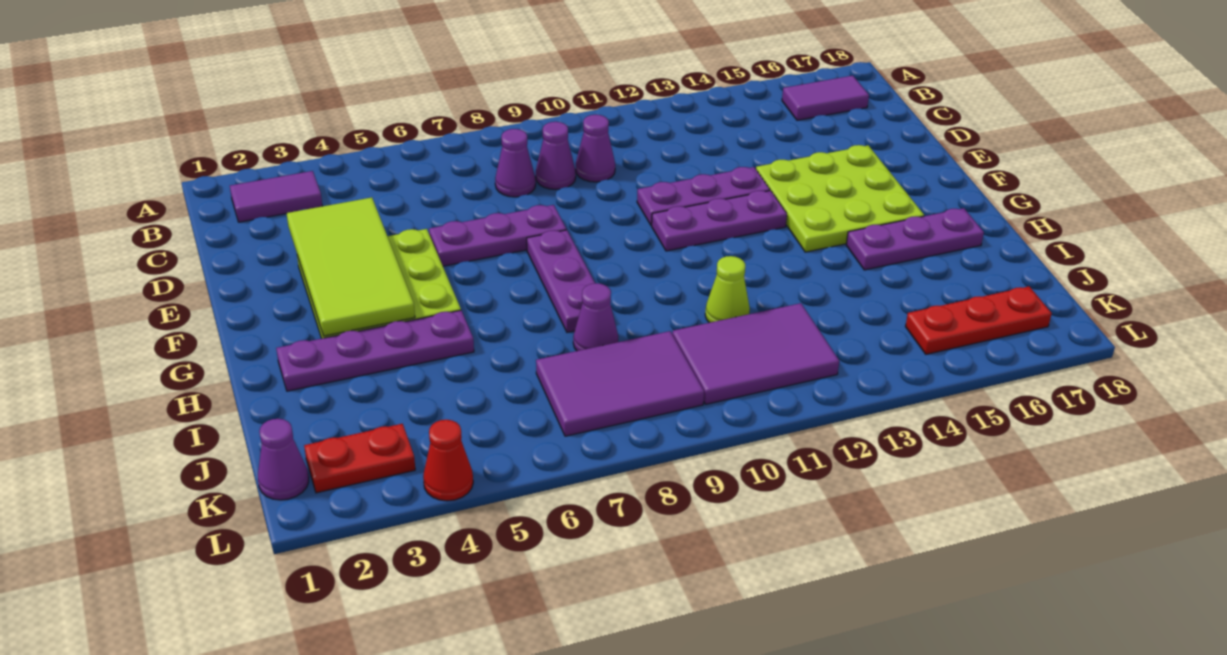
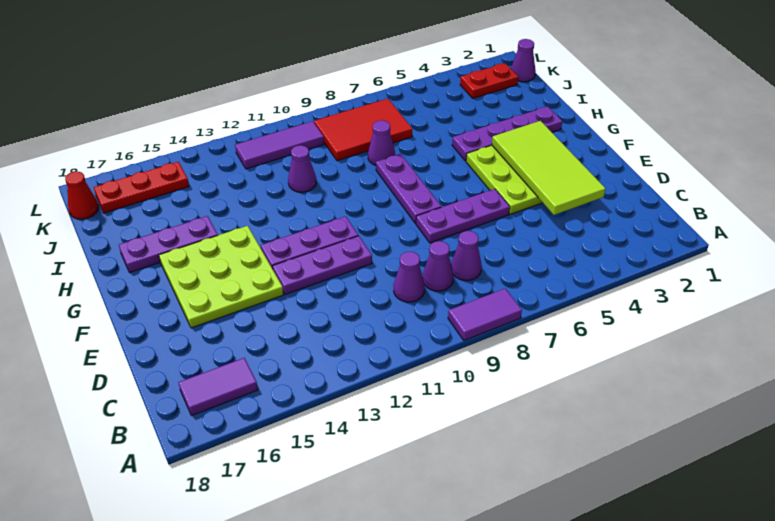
purple 1x2 tile [230,171,322,222] -> purple 1x2 tile moved to [448,289,522,340]
lime 1x1 cone [705,256,750,323] -> purple 1x1 cone [288,145,316,192]
purple 2x3 tile [536,331,704,436] -> red 2x3 tile [314,99,412,161]
purple 2x3 tile [672,303,839,404] -> purple 1x3 tile [235,121,324,169]
red 1x1 cone [423,420,473,501] -> red 1x1 cone moved to [65,171,99,219]

